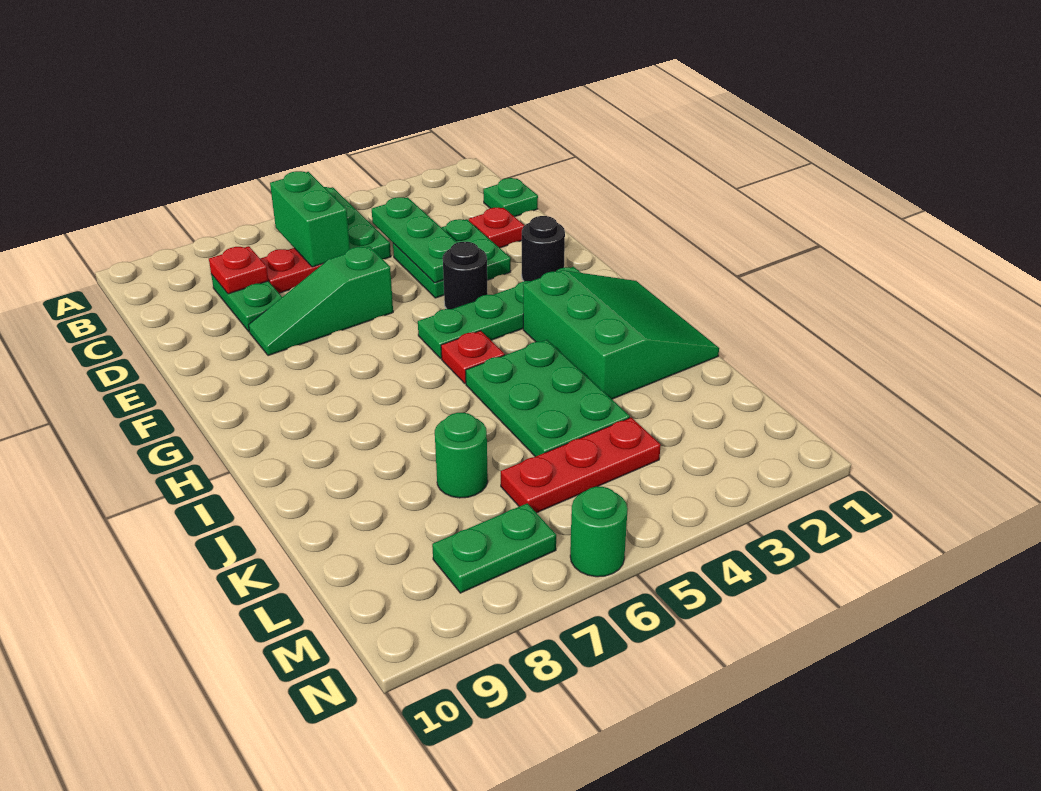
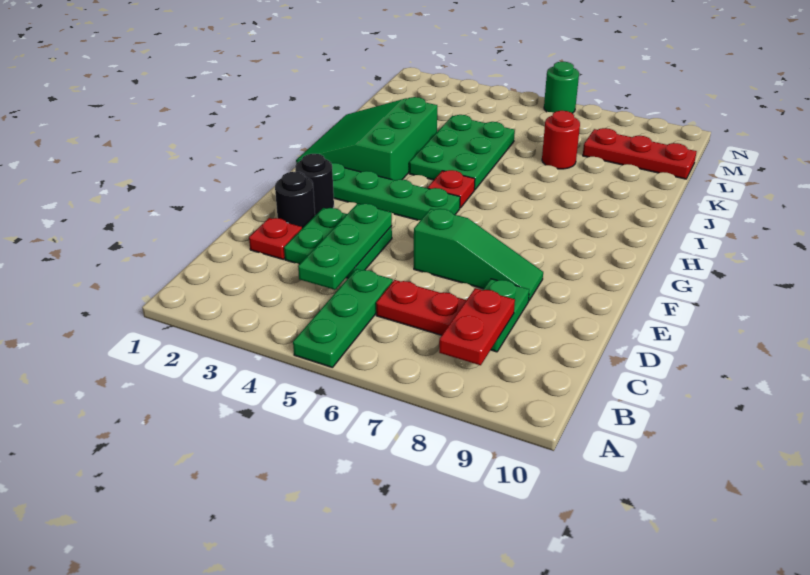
green 1x2 brick [270,171,350,267] -> none
green 1x1 plate [483,178,538,217] -> none
red 1x1 plate [209,246,268,294] -> red 1x2 plate [439,288,515,365]
black 1x1 round brick [443,242,488,309] -> black 1x1 round brick moved to [275,172,315,228]
green 1x1 round brick [435,413,488,498] -> red 1x1 round brick [542,111,580,169]
red 1x3 plate [501,418,661,513] -> red 1x3 plate moved to [583,128,697,179]
green 1x2 plate [432,503,556,593] -> none

